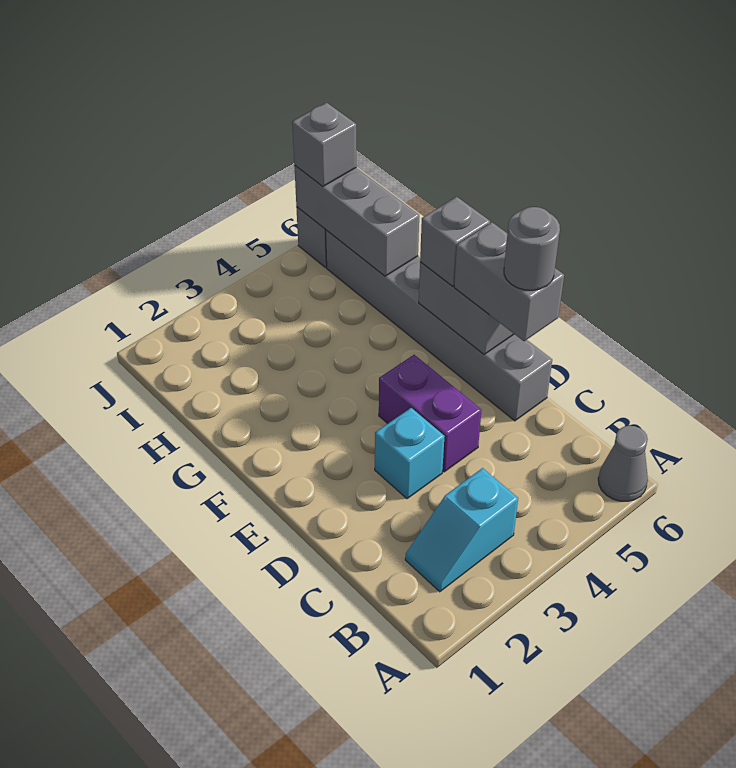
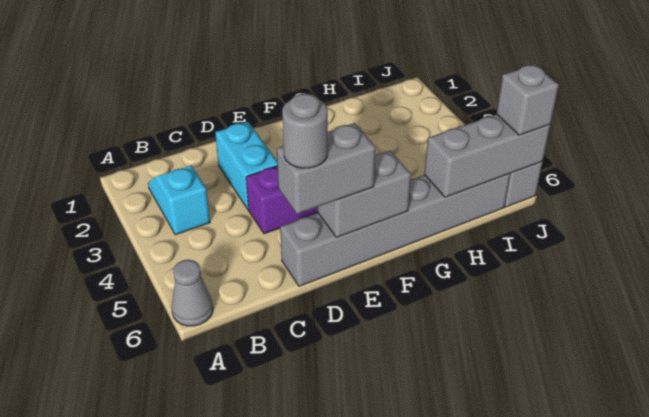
cyan 1x1 brick [375,408,445,499] -> cyan 1x2 brick [215,122,277,209]
grey 1x1 brick [420,197,490,286] -> none

